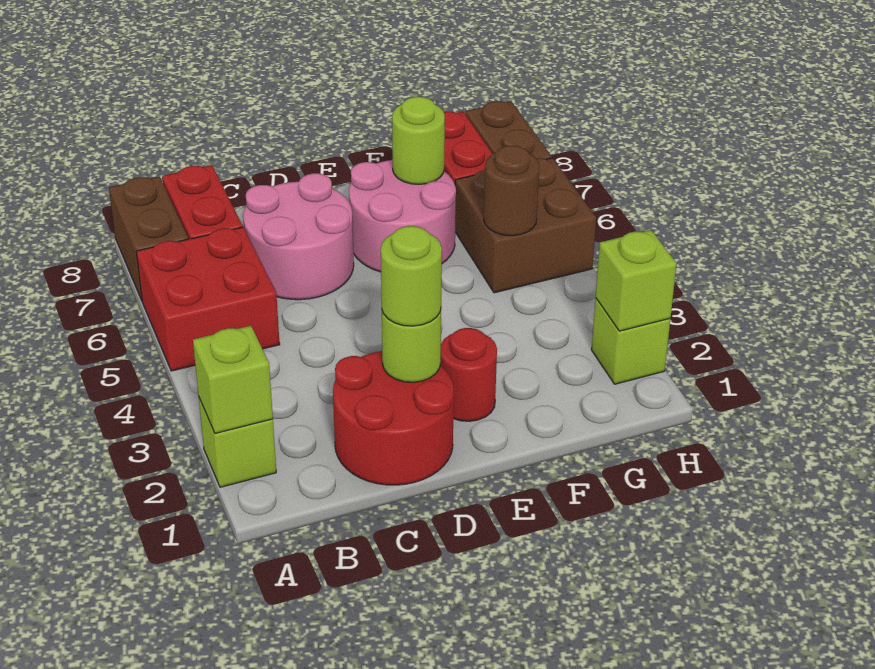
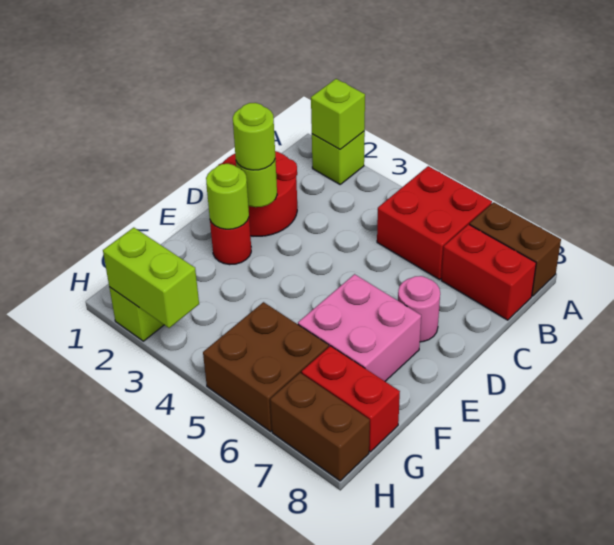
pink 2x2 round brick [243,173,354,300] -> pink 1x1 round brick [398,276,440,342]
pink 2x2 round brick [349,160,456,272] -> pink 2x2 brick [298,274,421,381]
lime 1x1 round brick [392,97,445,184] -> lime 1x1 round brick moved to [206,164,249,229]
brown 1x1 round brick [484,146,539,236] -> none
lime 1x1 brick [596,230,677,331] -> lime 1x2 brick [103,228,199,328]

